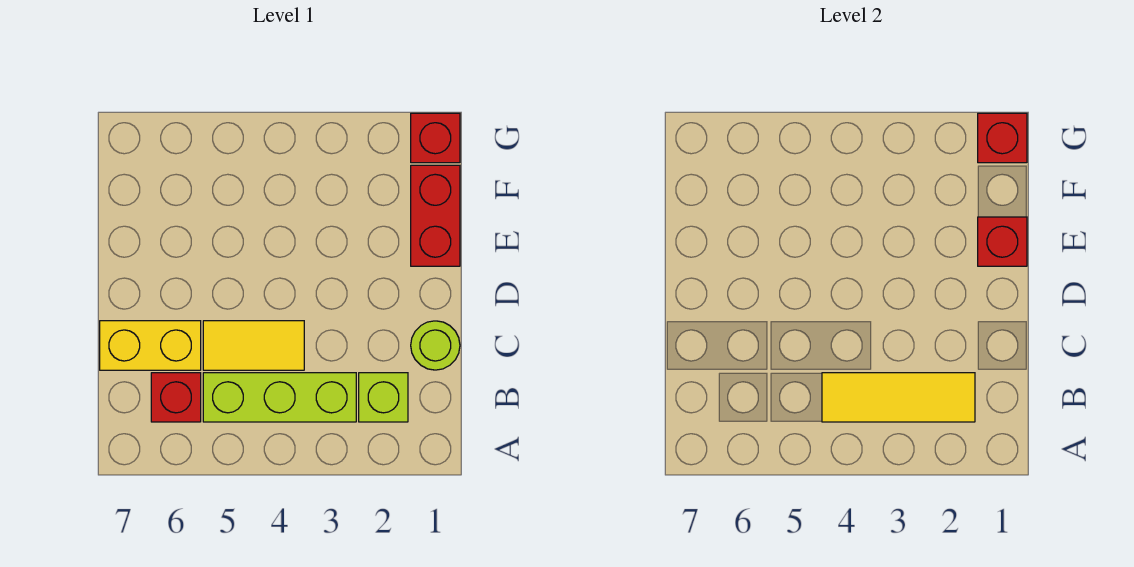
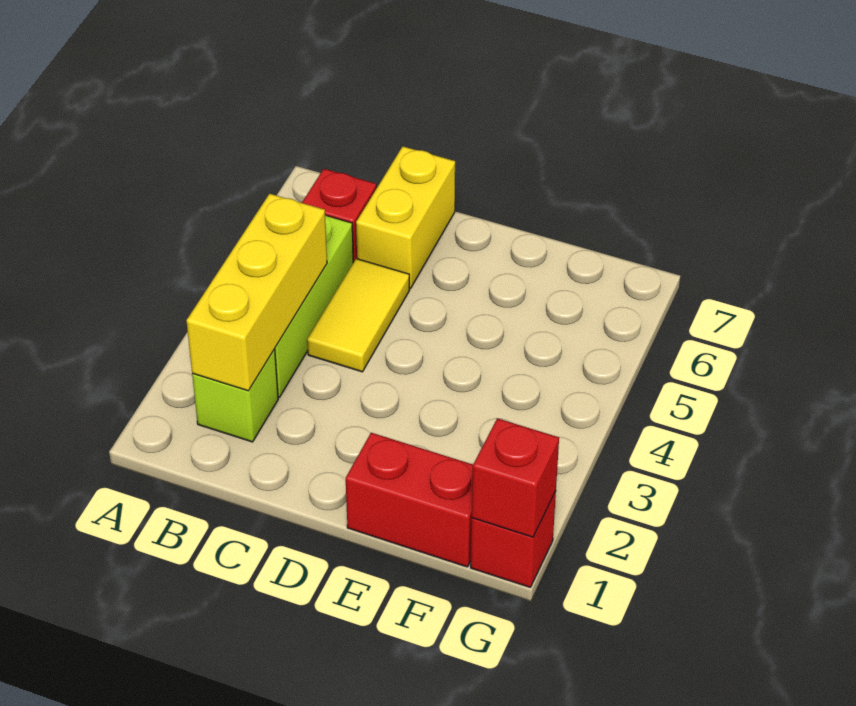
yellow 1x3 tile [822,373,975,422] -> yellow 1x3 brick [186,194,327,391]
lime 1x1 round brick [411,321,460,370] -> none
red 1x1 brick [978,217,1027,266] -> none

